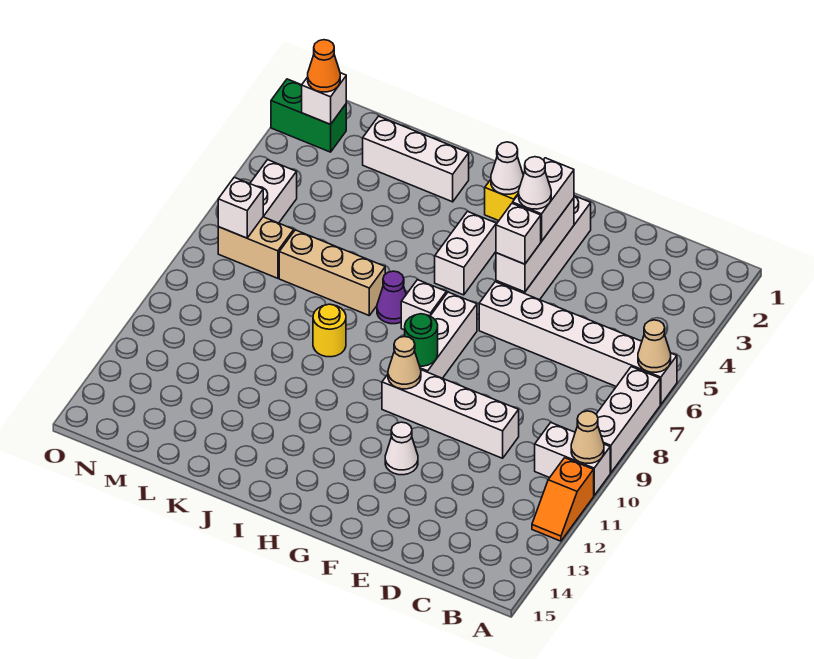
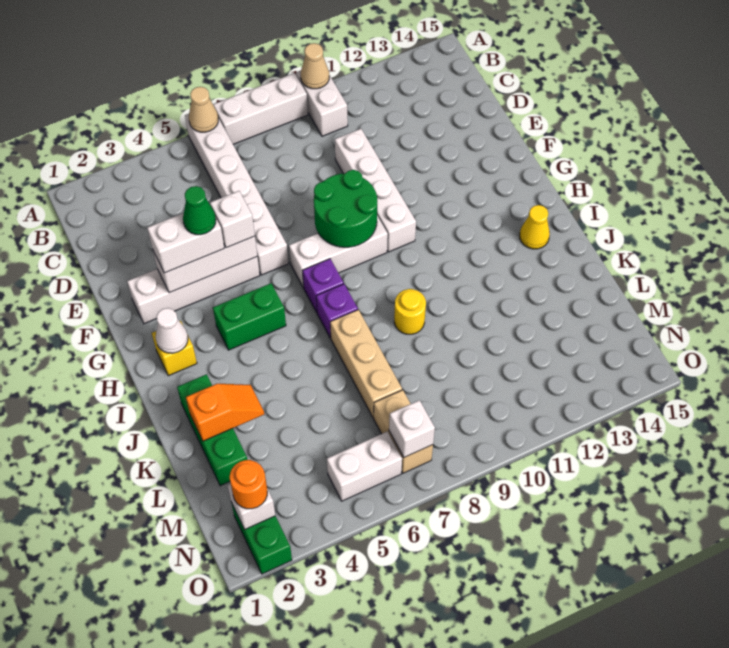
orange 1x2 slope [532,458,594,541] -> orange 1x2 slope moved to [186,384,264,441]
white 1x1 cone [519,157,551,209] -> green 1x1 cone [183,186,216,235]
white 1x1 cone [385,422,418,475] -> none
green 1x1 round brick [405,314,438,366] -> green 2x2 round brick [314,170,377,247]
tan 1x1 cone [388,337,421,389] -> none
white 1x2 brick [435,212,496,295] -> green 1x2 brick [213,283,286,350]
white 1x1 brick [401,280,446,330] -> purple 1x1 brick [302,259,344,312]
purple 1x1 cone [377,271,406,324] -> purple 1x1 brick [316,284,358,338]
none -> yellow 1x1 cone [520,205,550,249]
white 1x3 brick [363,116,469,202] -> green 1x3 brick [177,374,247,486]
orange 1x1 cone [308,40,340,92] -> orange 1x1 round brick [230,460,267,509]

